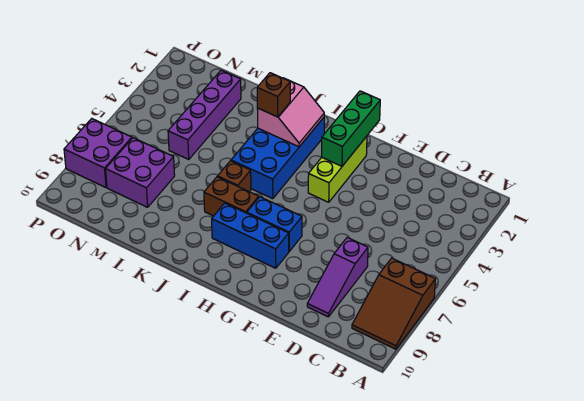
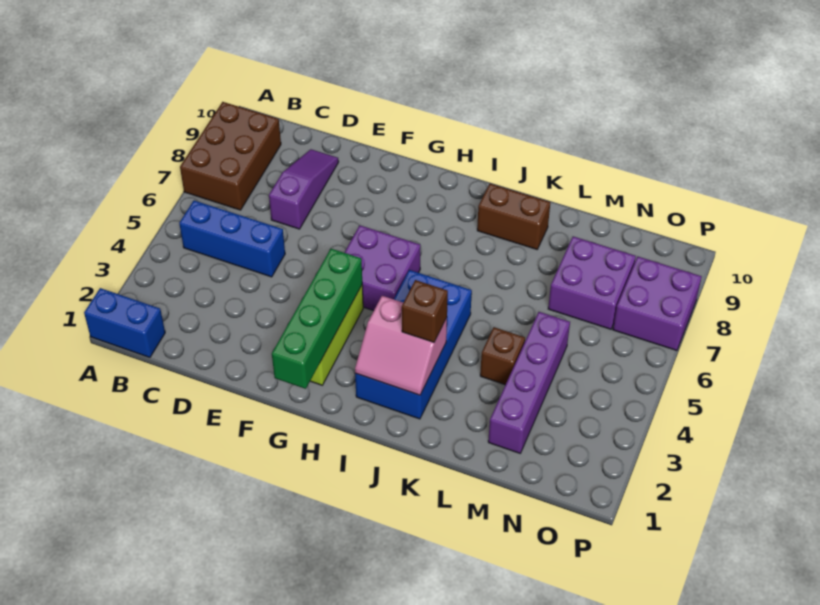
brown 2x3 slope [352,258,435,349] -> brown 2x3 brick [180,102,281,210]
green 1x3 brick [322,91,380,166] -> green 1x4 brick [272,249,362,389]
none -> purple 2x2 brick [344,225,420,311]
blue 1x2 brick [247,197,302,251] -> blue 1x2 brick moved to [84,288,165,357]
blue 1x3 brick [212,203,289,268] -> blue 1x3 brick moved to [179,201,285,277]
pink 2x2 slope [257,78,324,147] -> pink 2x2 slope turned to [355,296,447,395]
brown 1x2 brick [204,177,259,216] -> brown 1x2 brick moved to [477,184,550,249]
brown 1x1 brick [218,161,251,192] -> brown 1x1 brick moved to [480,327,525,385]

